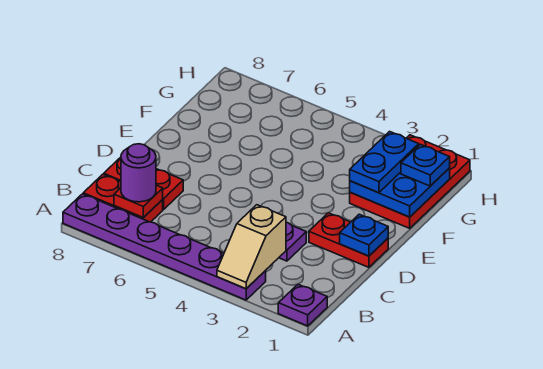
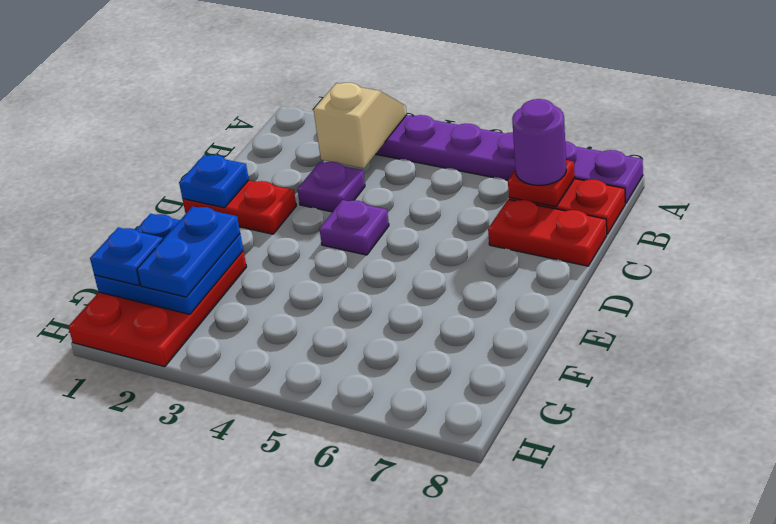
purple 1x1 plate [278,284,327,326] -> purple 1x1 plate moved to [319,200,389,255]

